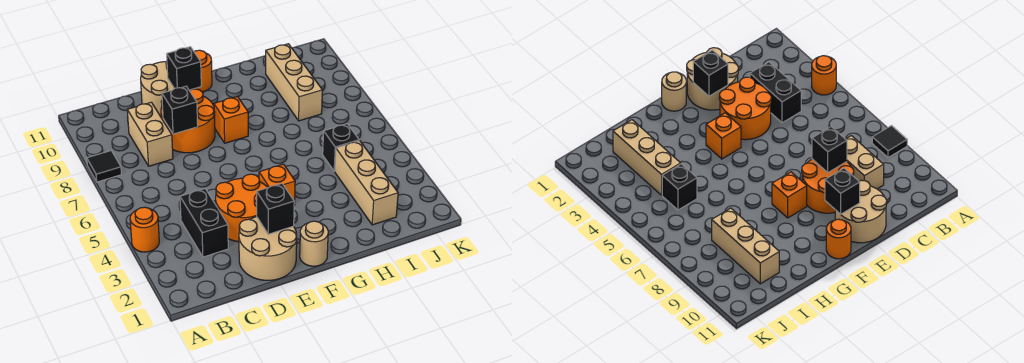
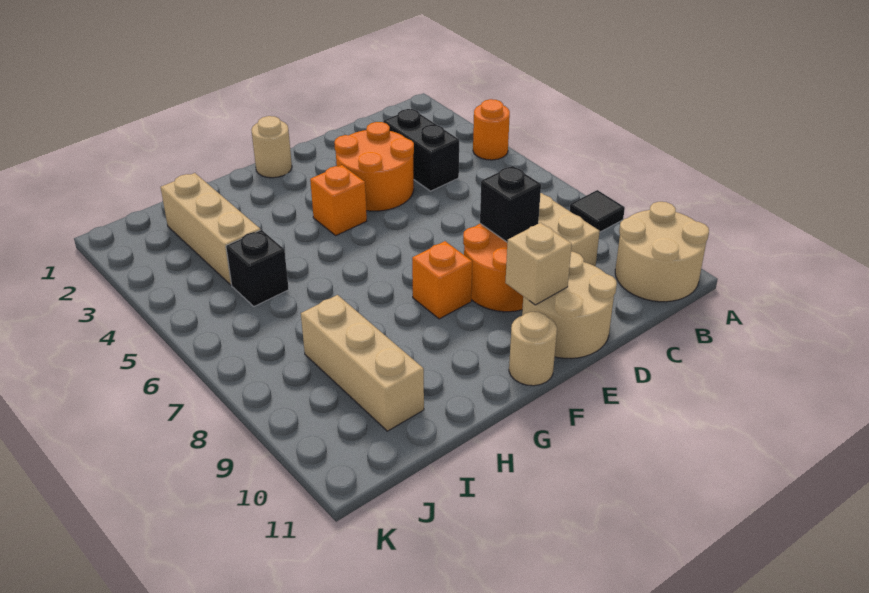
tan 2x2 round brick [239,217,297,280] -> tan 2x2 round brick moved to [615,202,709,302]
black 1x1 brick [257,183,294,234] -> none
black 1x1 brick [167,47,201,90] -> tan 1x1 brick [505,223,572,305]
orange 1x1 round brick [194,50,212,92] -> tan 1x1 round brick [509,312,557,386]

